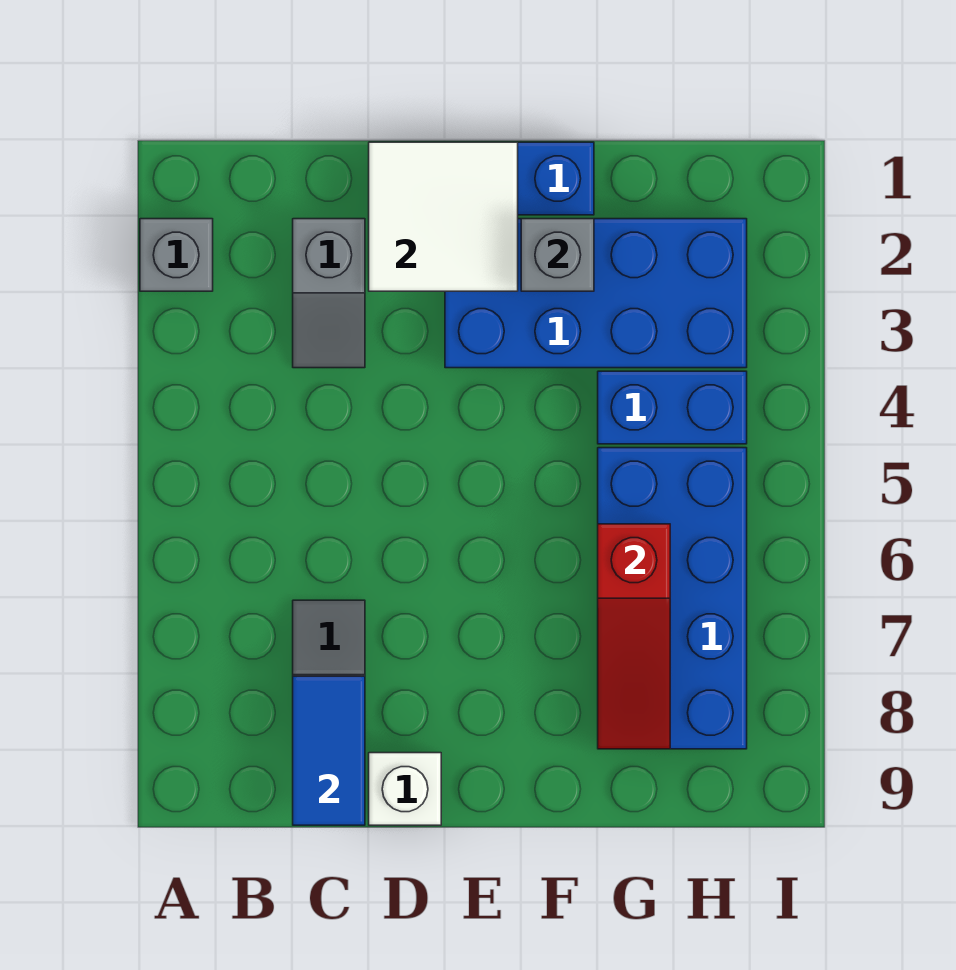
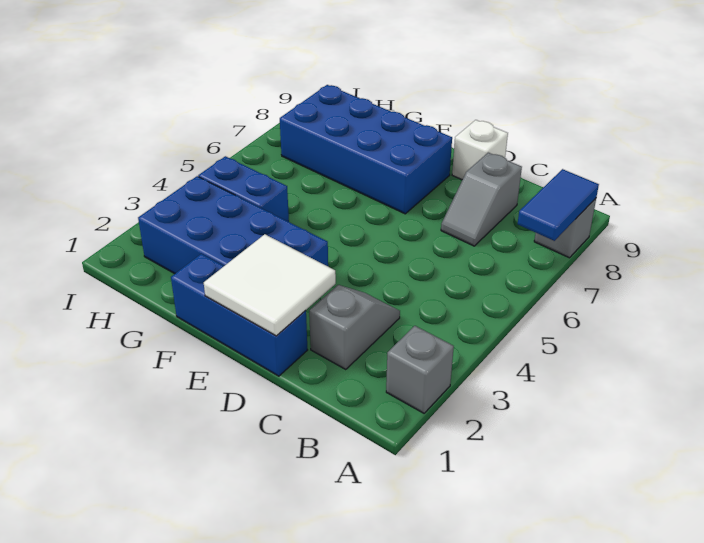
blue 1x2 tile [293,676,365,825] -> blue 1x2 tile moved to [518,169,599,241]
grey 1x1 brick [521,219,594,291] -> grey 1x1 brick moved to [534,199,596,258]
blue 2x4 brick [598,448,747,749] -> blue 2x4 brick turned to [280,85,452,214]
red 1x3 slope [598,524,670,749] -> none

